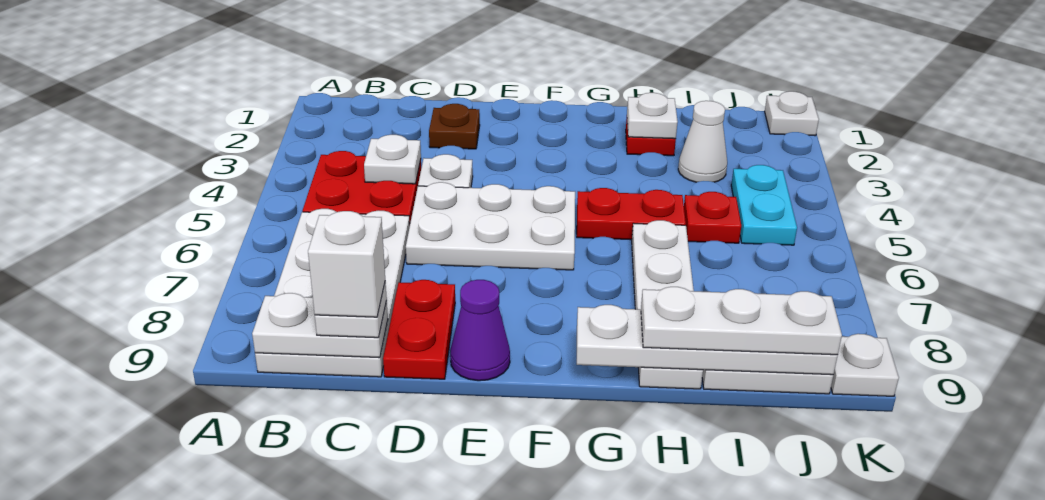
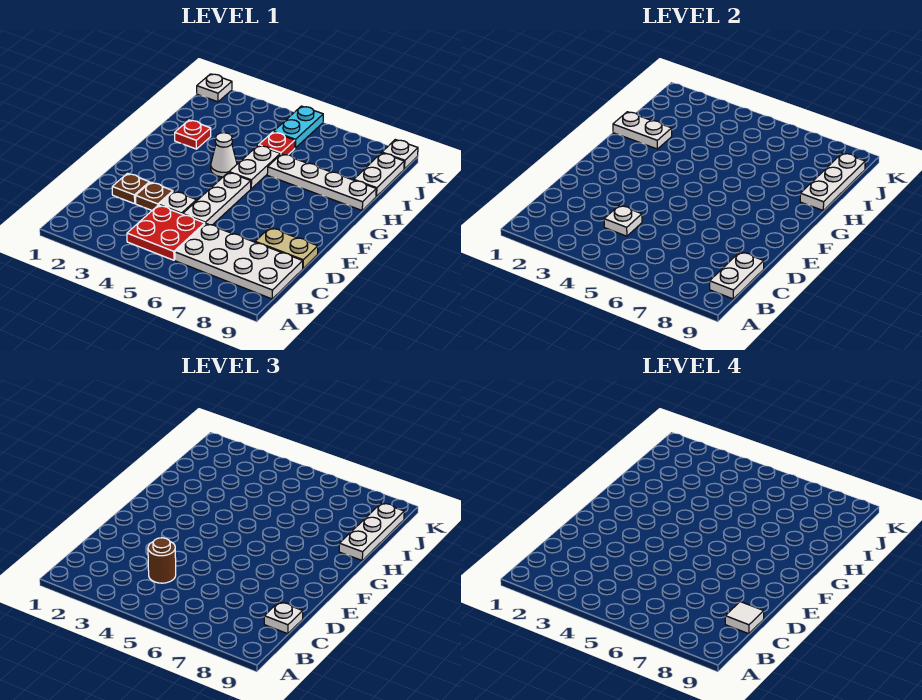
none -> brown 1x1 round brick [148,538,176,583]
white 1x1 brick [308,211,385,317] -> white 1x1 tile [725,602,764,634]
none -> brown 1x1 plate [136,182,173,210]
white 2x3 plate [406,182,575,270] -> white 1x3 plate [183,172,251,225]
red 1x2 plate [383,280,455,379] -> tan 1x2 plate [255,228,318,268]
purple 1x1 cone [450,280,510,381] -> none
red 1x2 plate [577,188,686,240] -> white 1x2 plate [229,145,280,188]
white 1x4 plate [577,305,838,375] -> white 1x3 plate [800,153,865,210]
white 1x1 plate [627,93,678,139] -> white 1x2 plate [613,112,672,149]
white 1x1 cone [678,101,727,182] -> white 1x1 cone moved to [211,133,237,177]
cyan 1x2 plate [731,165,797,245] -> cyan 1x2 plate turned to [274,106,323,148]

